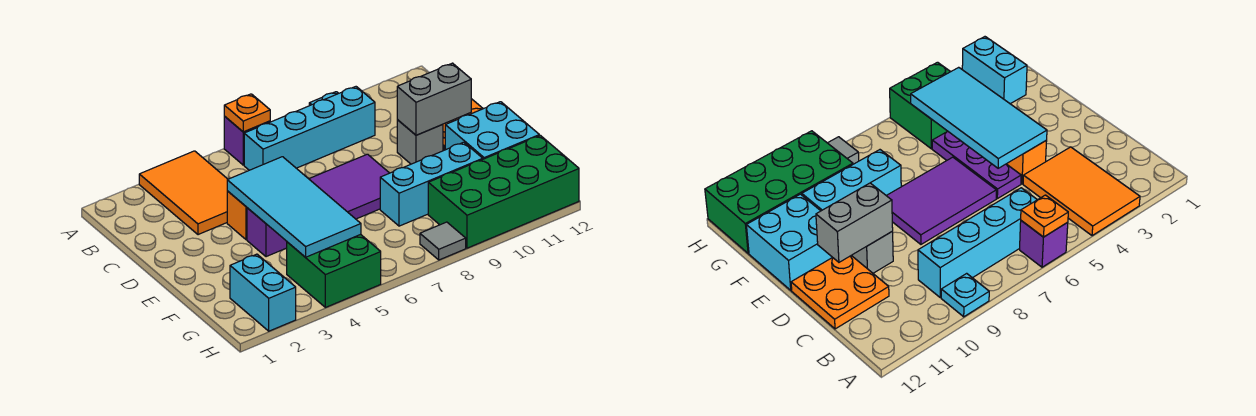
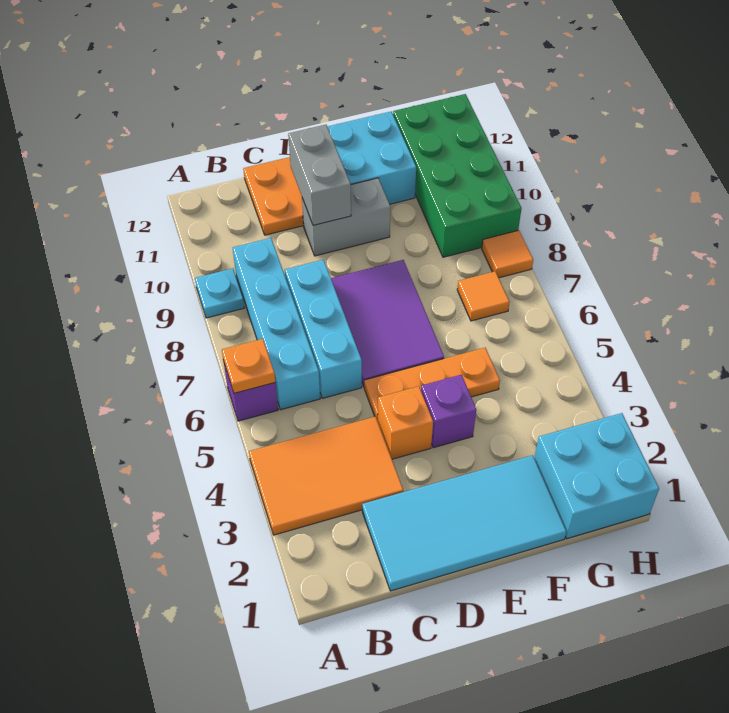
cyan 2x4 tile [227,157,361,257] -> cyan 2x4 tile moved to [362,455,566,591]
purple 1x3 plate [932,131,1021,199] -> orange 1x3 plate [364,348,500,421]
grey 1x1 brick [397,120,443,164] -> grey 1x2 brick [302,178,391,256]
cyan 1x3 brick [380,142,483,226] -> cyan 1x3 brick moved to [285,260,362,398]
cyan 1x2 brick [230,254,296,331] -> cyan 2x2 brick [534,413,659,539]
green 2x2 brick [287,234,381,307] -> none
none -> orange 1x1 tile [457,271,509,321]
grey 1x1 tile [420,222,466,260] -> orange 1x1 tile [482,230,533,278]

